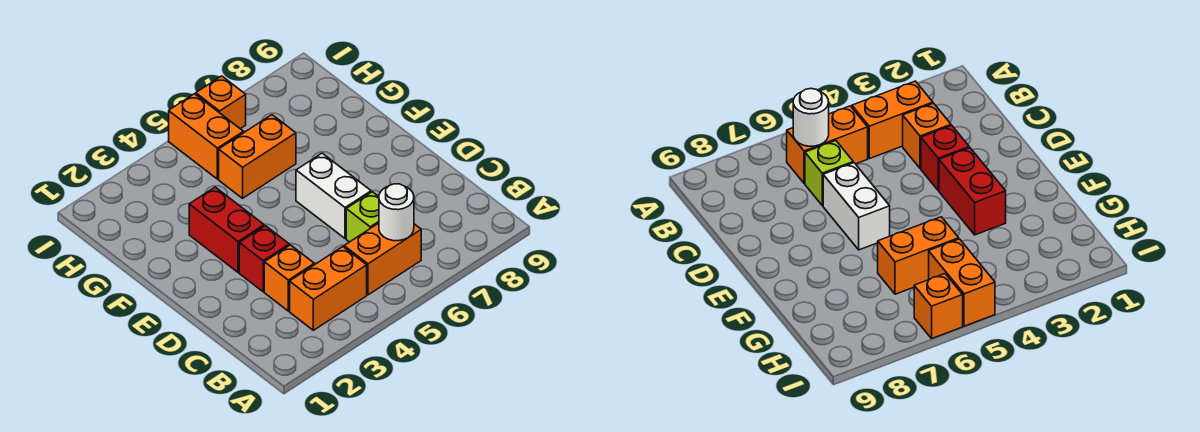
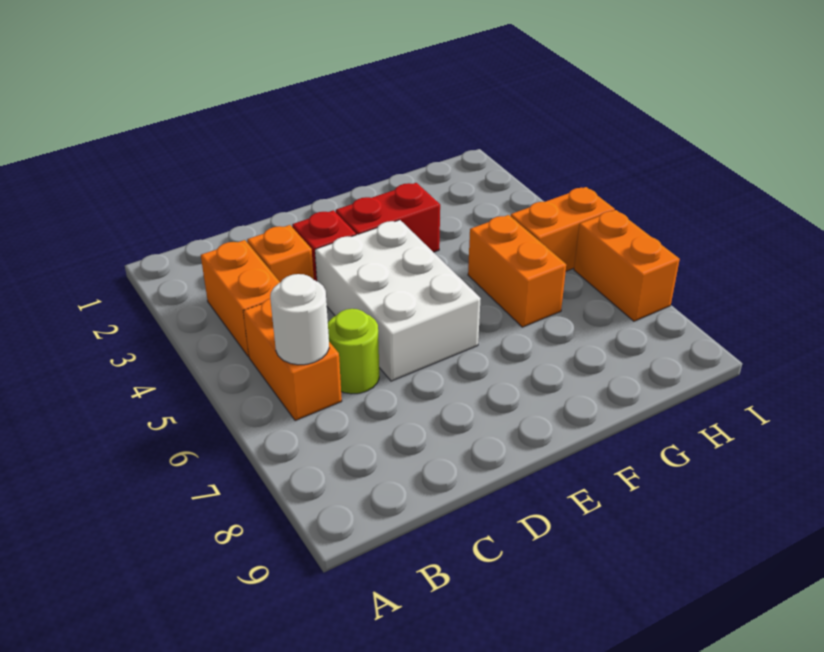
lime 1x1 brick [346,192,379,242] -> lime 1x1 round brick [328,309,379,394]
white 1x2 brick [296,153,371,239] -> white 2x3 brick [315,220,481,381]
orange 1x1 brick [196,76,246,129] -> orange 1x2 brick [574,210,680,321]

